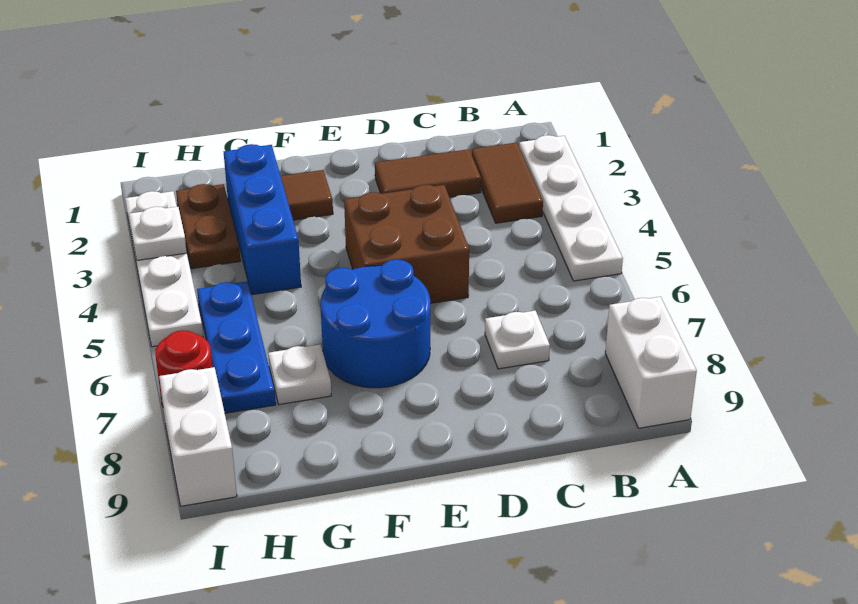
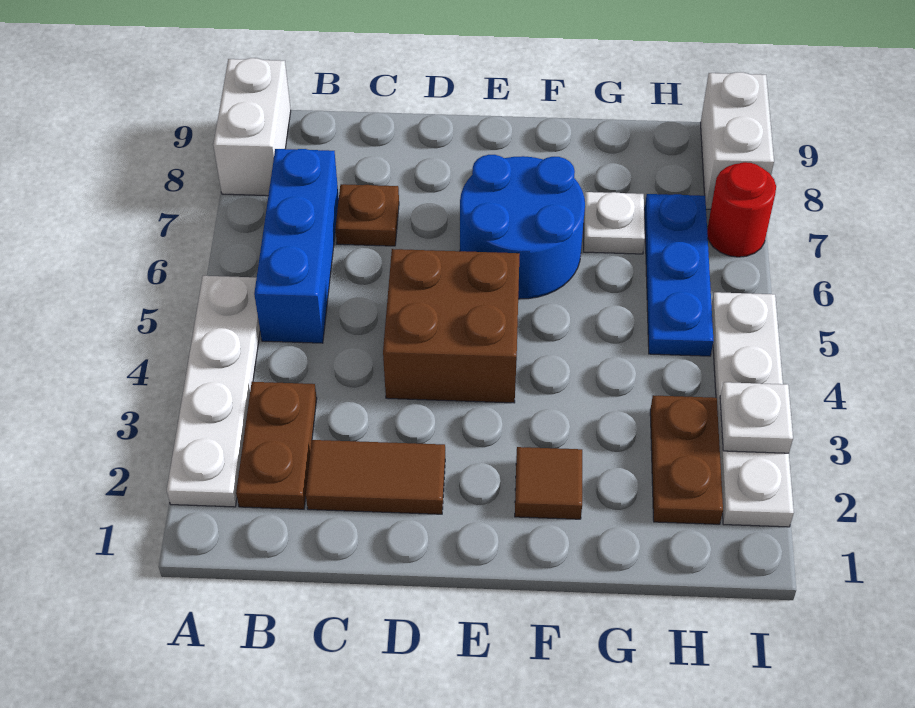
brown 1x2 tile [472,142,543,223] -> brown 1x2 plate [236,382,317,509]
white 1x1 plate [485,311,550,369] -> brown 1x1 plate [335,184,399,246]
blue 1x3 brick [224,144,301,295] -> blue 1x3 brick moved to [254,149,339,343]

